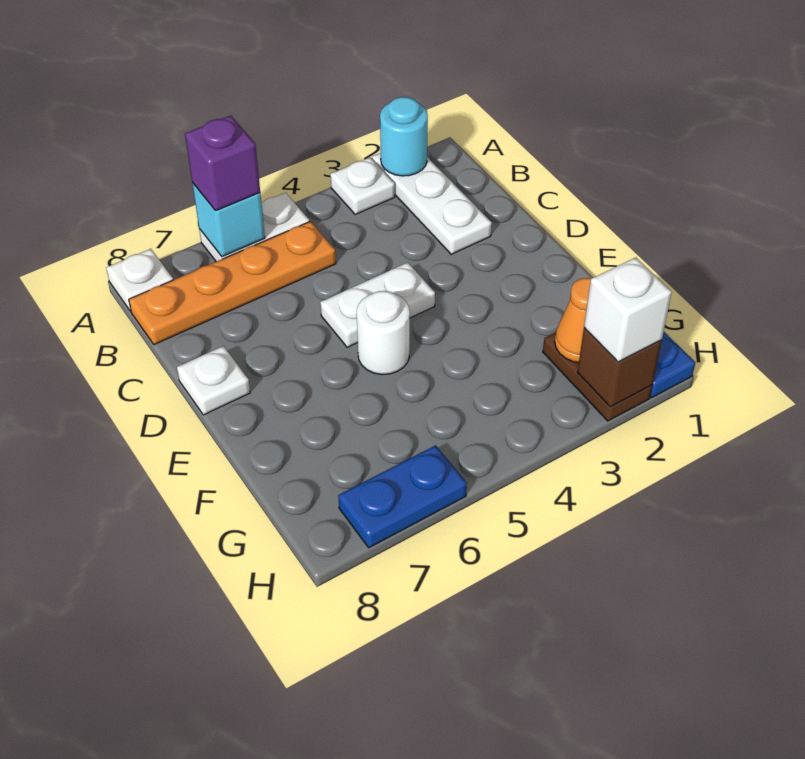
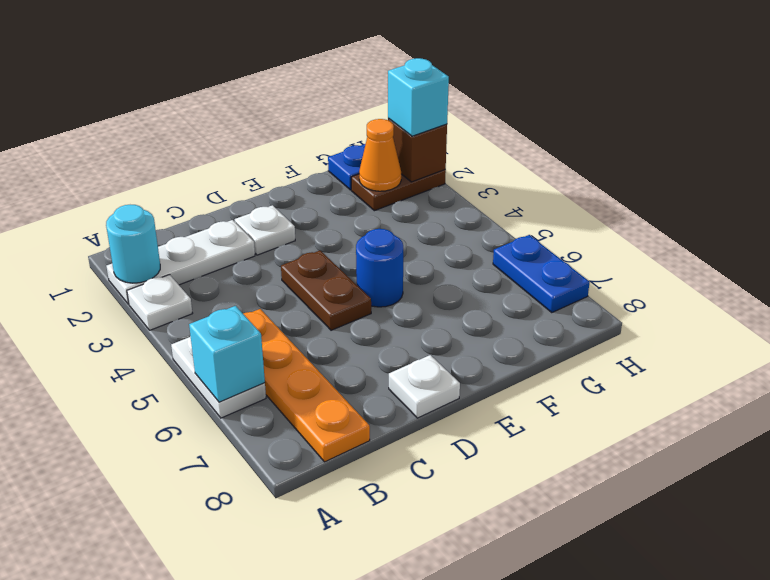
purple 1x1 brick [185,116,260,211] -> none
white 1x1 plate [106,249,173,311] -> white 1x1 plate moved to [235,205,295,255]
white 1x2 plate [320,262,435,347] -> brown 1x2 plate [281,251,371,330]
white 1x1 round brick [357,291,410,375] -> blue 1x1 round brick [356,229,403,307]
white 1x1 brick [584,257,672,362] -> cyan 1x1 brick [388,58,449,136]

